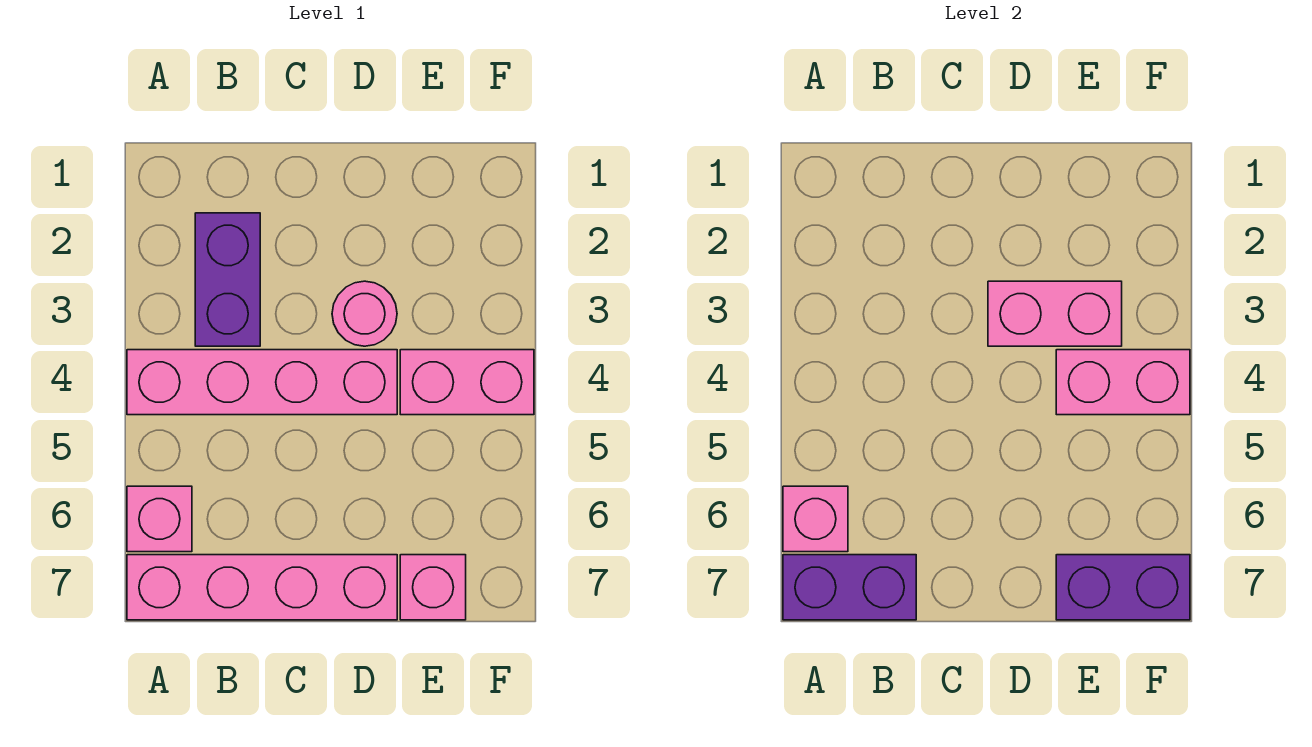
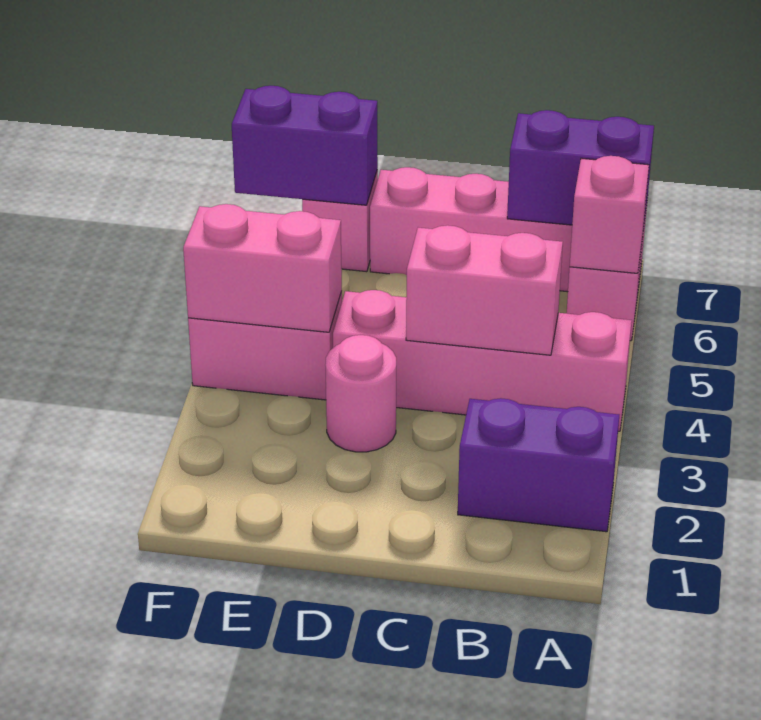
purple 1x2 brick [195,213,260,346] -> purple 1x2 brick turned to [458,398,619,532]
pink 1x2 brick [988,281,1122,346] -> pink 1x2 brick moved to [406,225,563,355]

